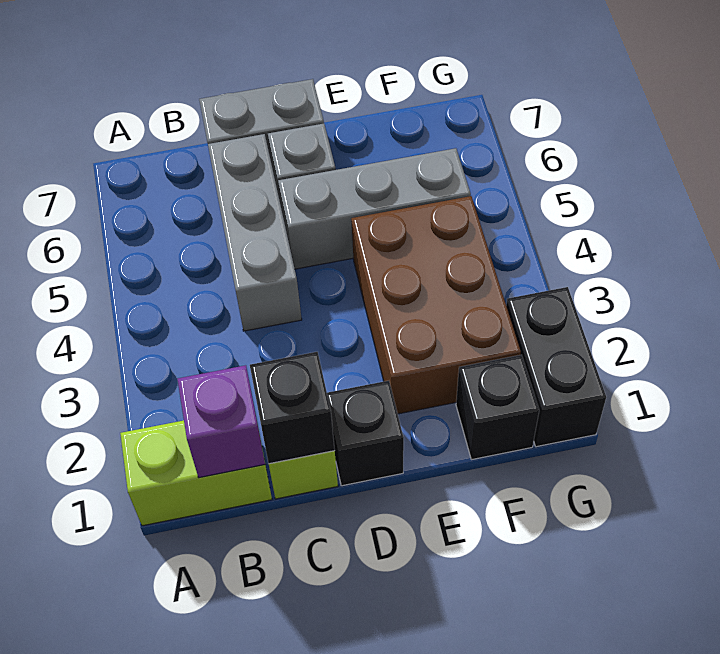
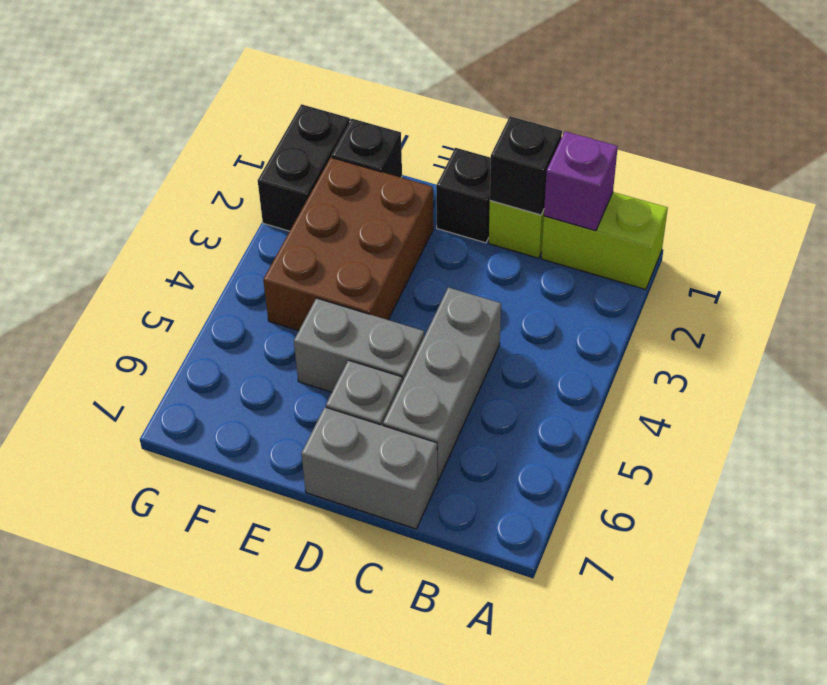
grey 1x3 brick [278,148,471,269] -> grey 1x2 brick [294,298,424,392]

